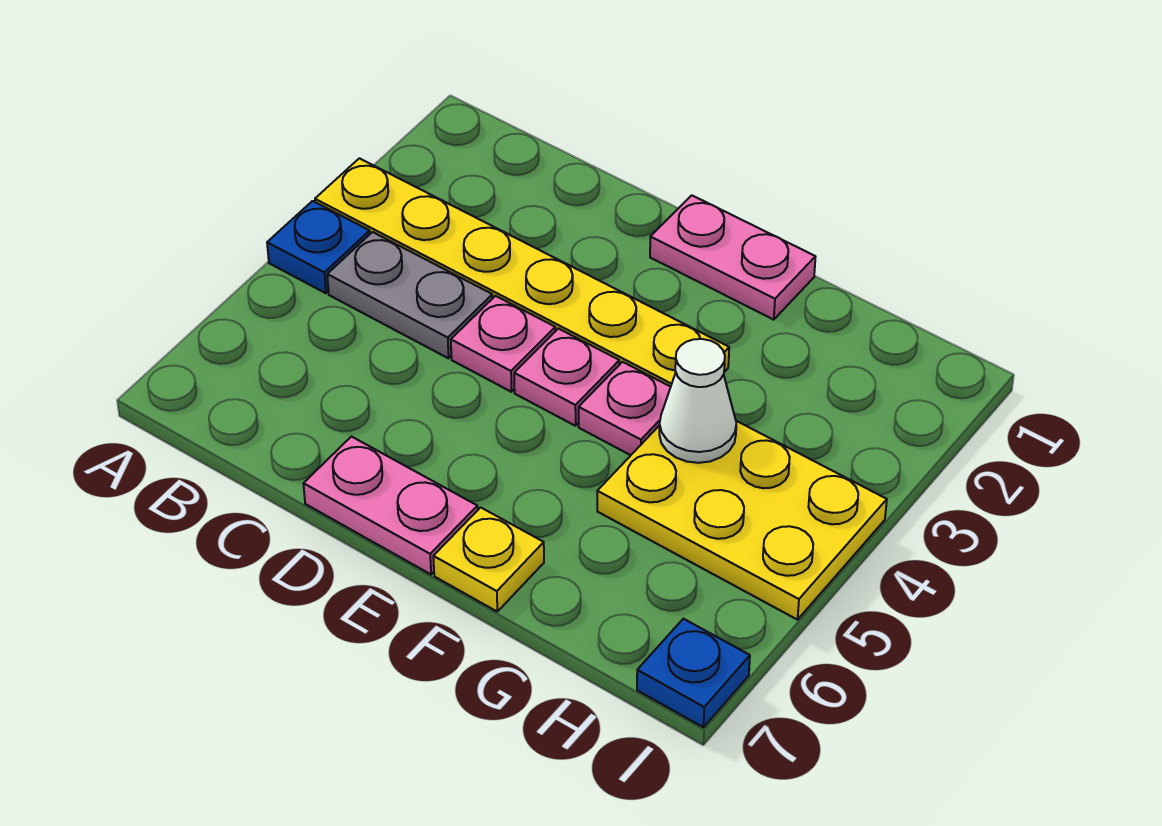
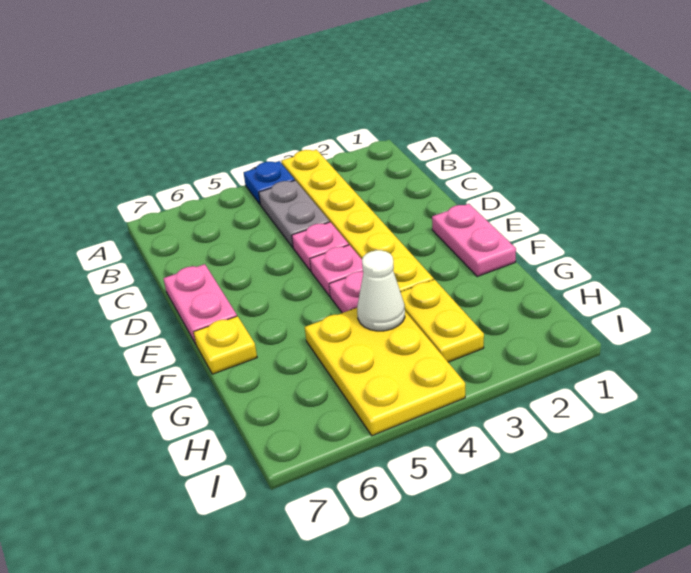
none -> yellow 1x2 plate [401,280,484,362]
blue 1x1 plate [637,619,750,727] -> none

